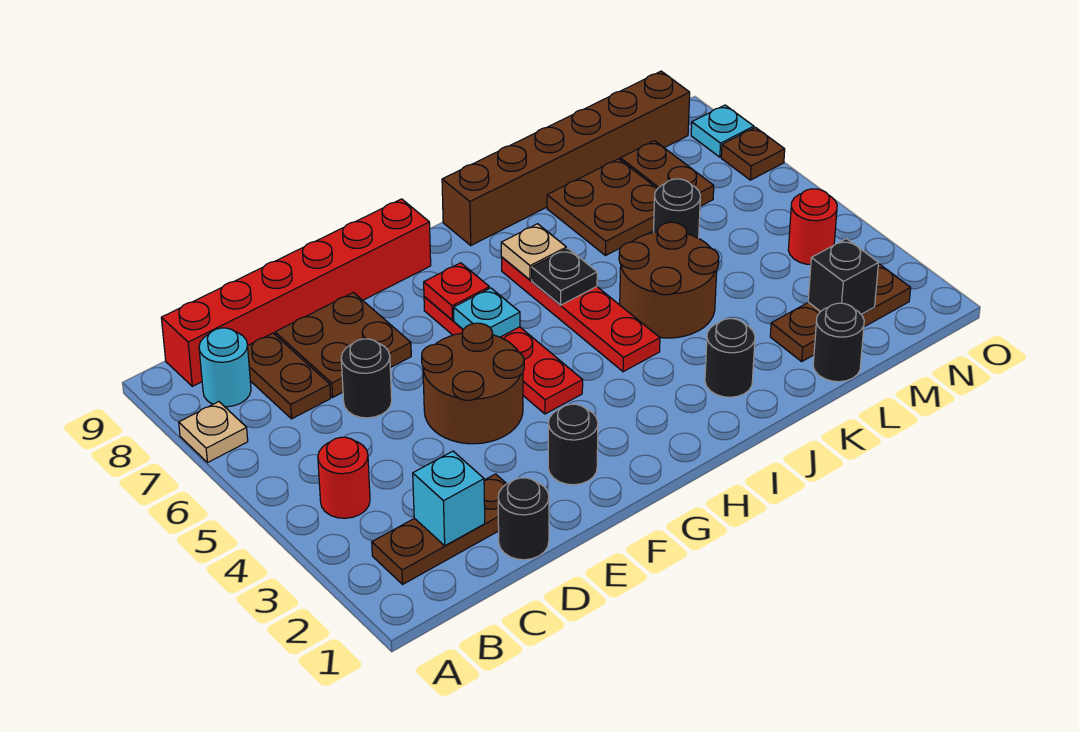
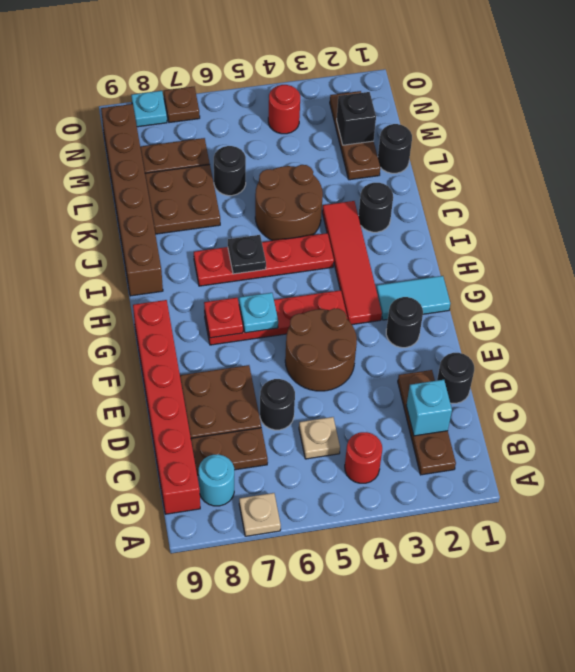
none -> cyan 1x2 tile [376,276,450,320]
none -> red 1x4 tile [322,201,382,325]
tan 1x1 plate [501,224,566,280] -> tan 1x1 plate moved to [299,417,340,459]

